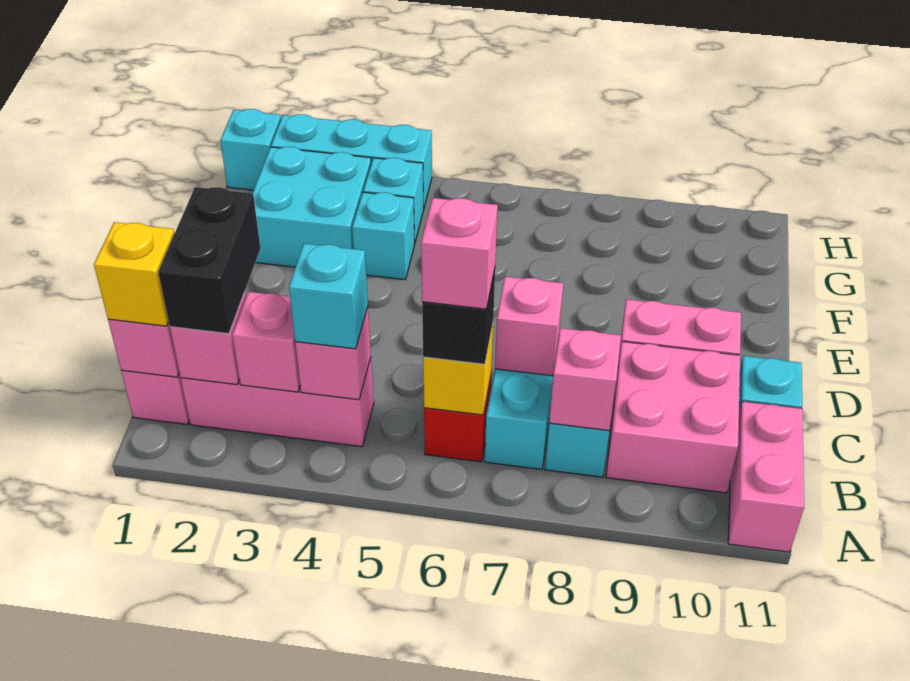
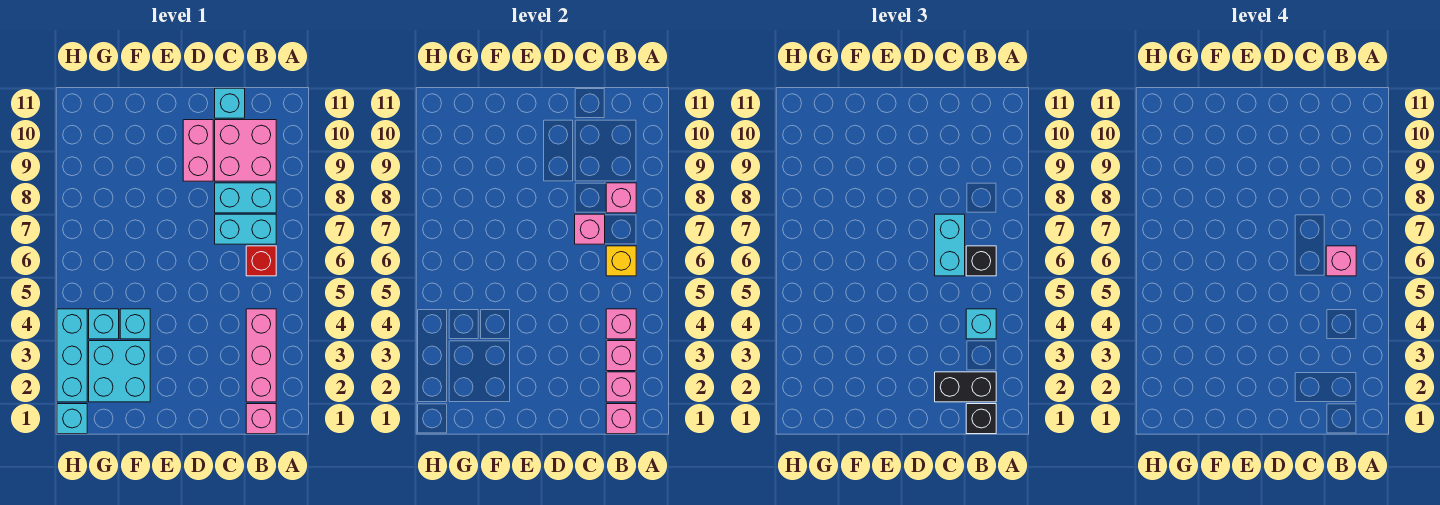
pink 1x2 brick [728,401,804,552] -> none
yellow 1x1 brick [94,222,175,326] -> black 1x1 brick [966,404,996,434]
none -> cyan 1x2 brick [935,214,965,276]

